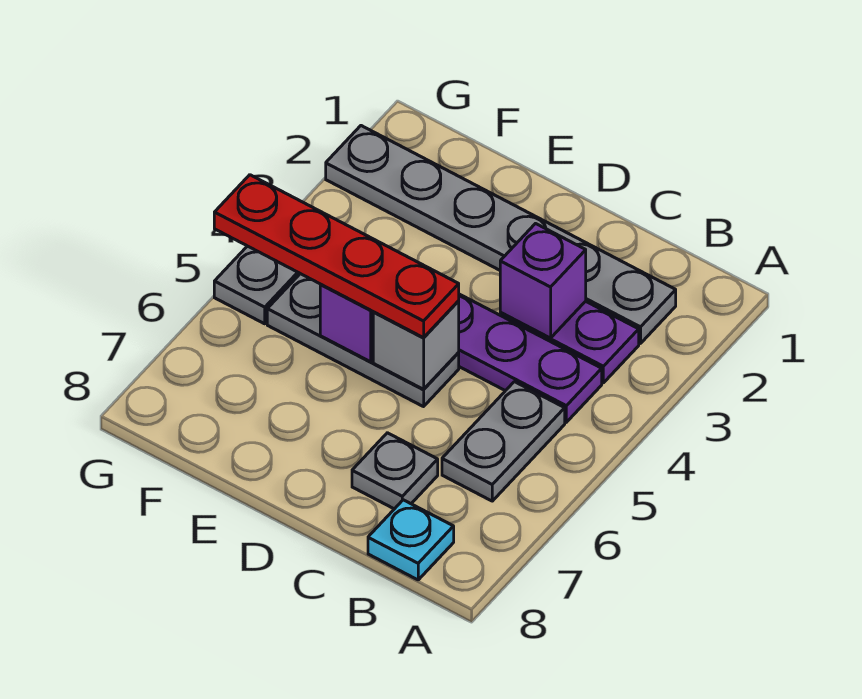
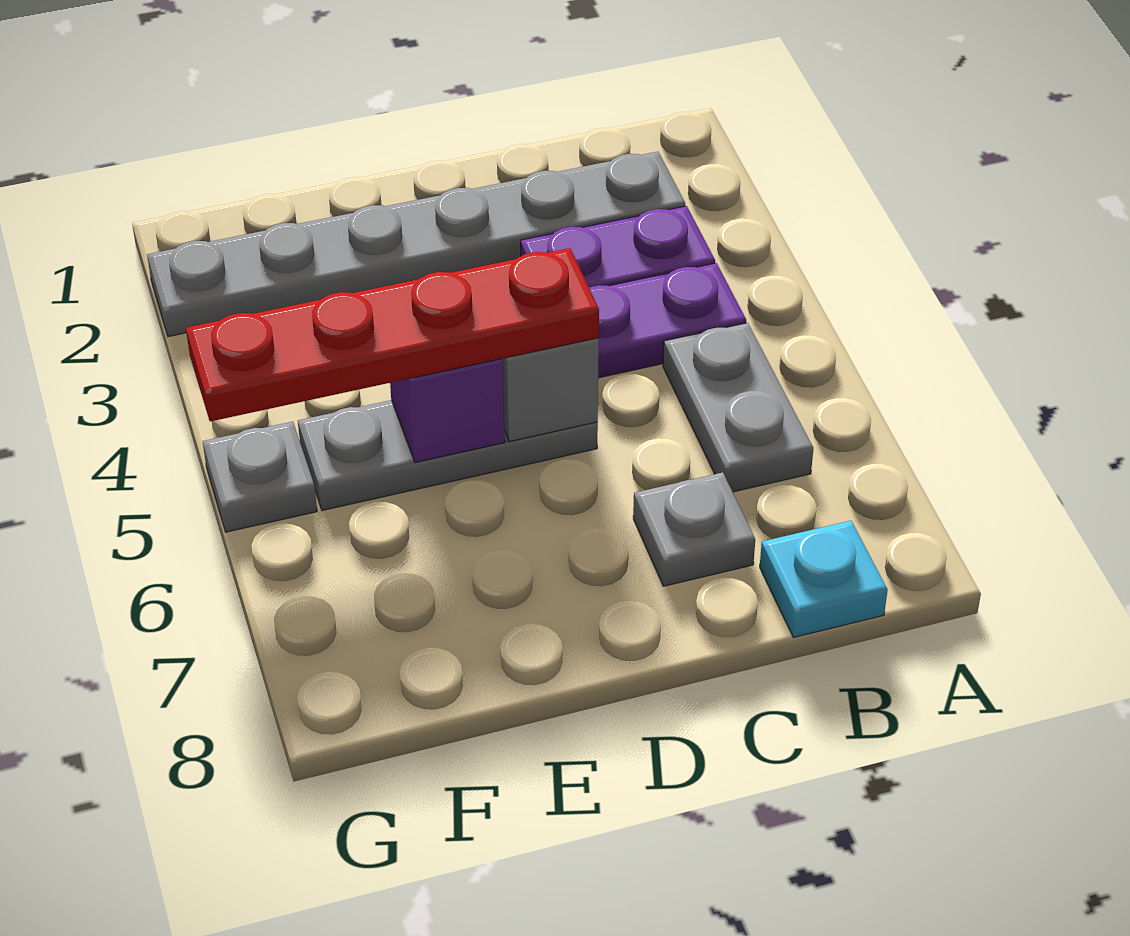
purple 1x1 brick [500,224,586,338] -> none

